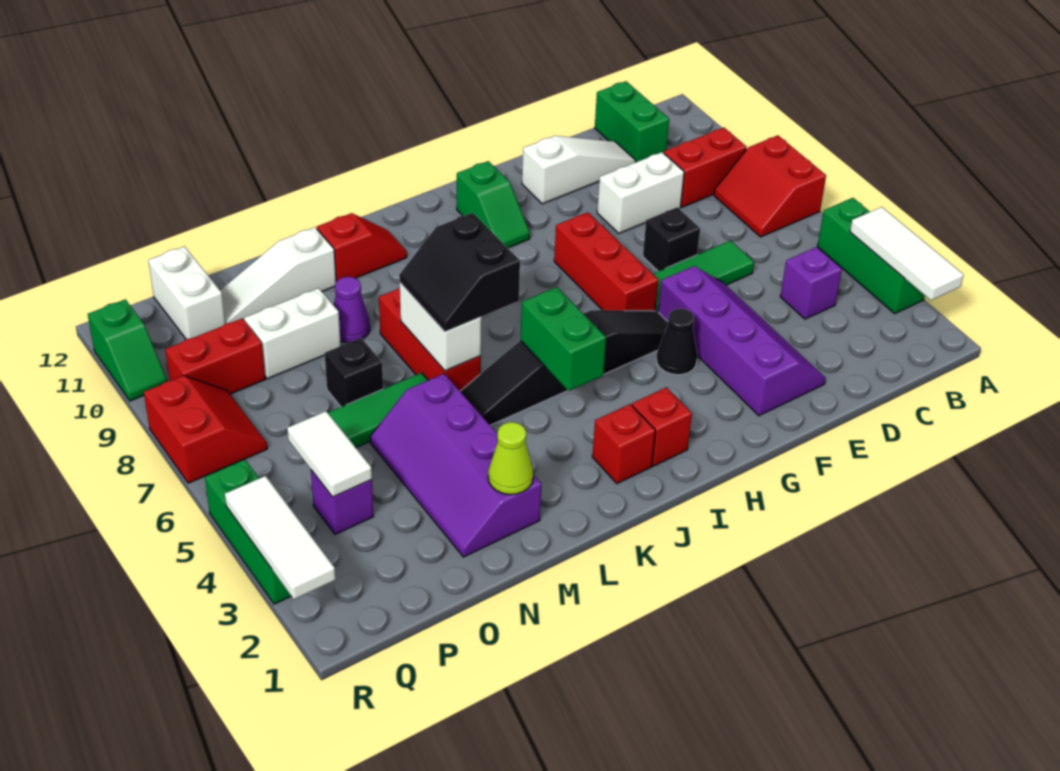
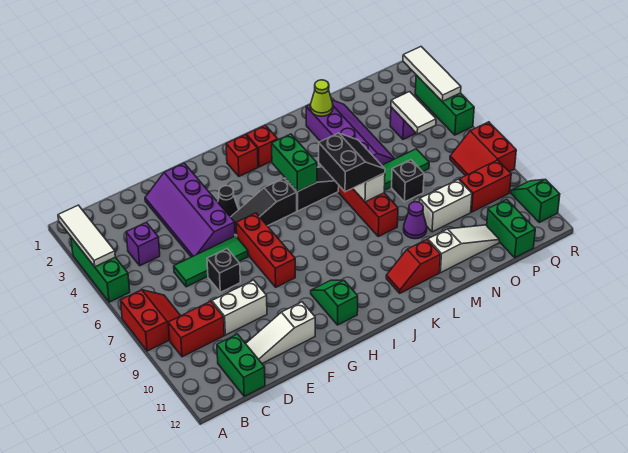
white 1x2 brick [148,246,225,339] -> green 1x2 brick [487,199,535,258]

